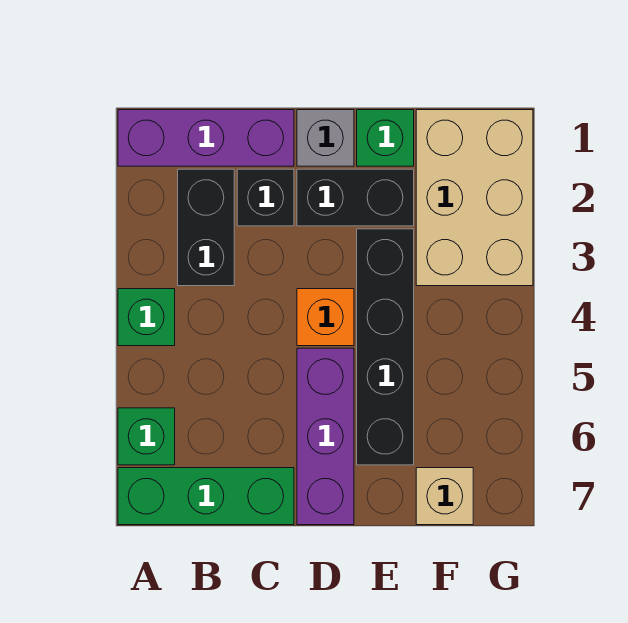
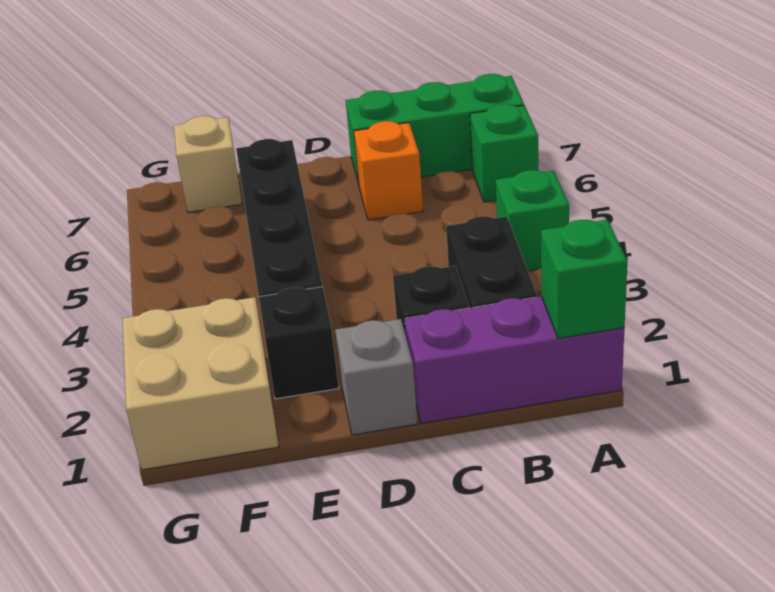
black 1x2 brick [297,169,414,226] -> black 1x1 brick [259,287,339,399]
orange 1x1 brick [297,289,354,346] -> orange 1x1 brick moved to [354,121,423,220]
purple 1x3 brick [297,348,354,525] -> none
green 1x1 brick [357,110,414,166] -> green 1x1 brick moved to [541,220,627,338]
tan 2x3 brick [416,110,533,286] -> tan 2x2 brick [123,297,279,470]

